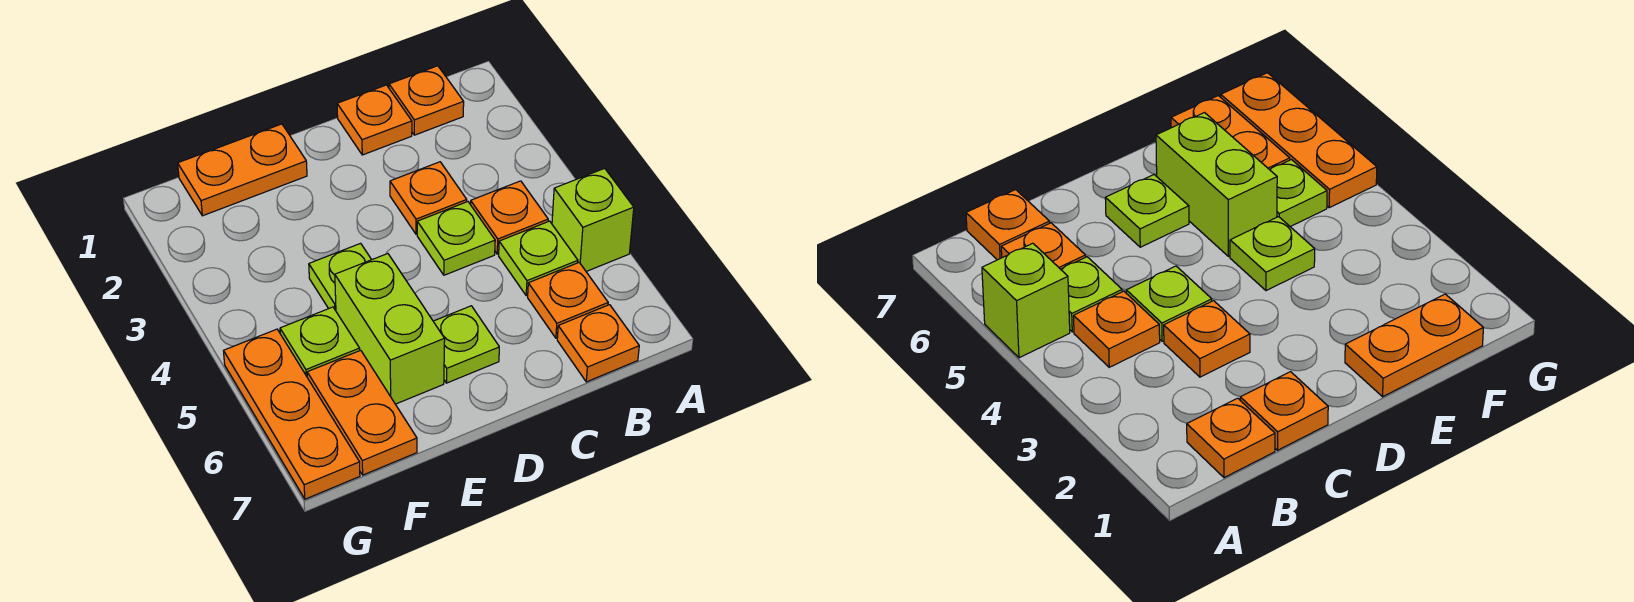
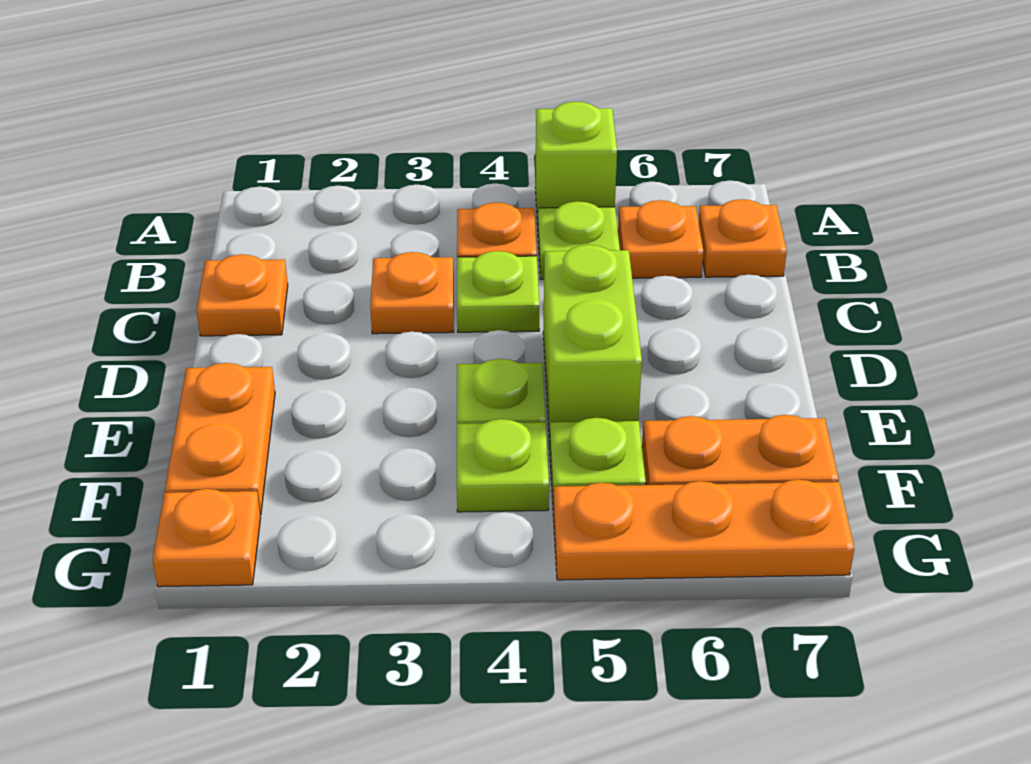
orange 1x1 plate [389,66,464,135] -> orange 1x1 plate moved to [153,489,261,587]
lime 1x1 plate [433,306,499,383] -> lime 1x1 plate moved to [457,419,549,512]
lime 1x2 brick [335,254,445,404] -> lime 1x2 brick turned to [543,245,642,444]

